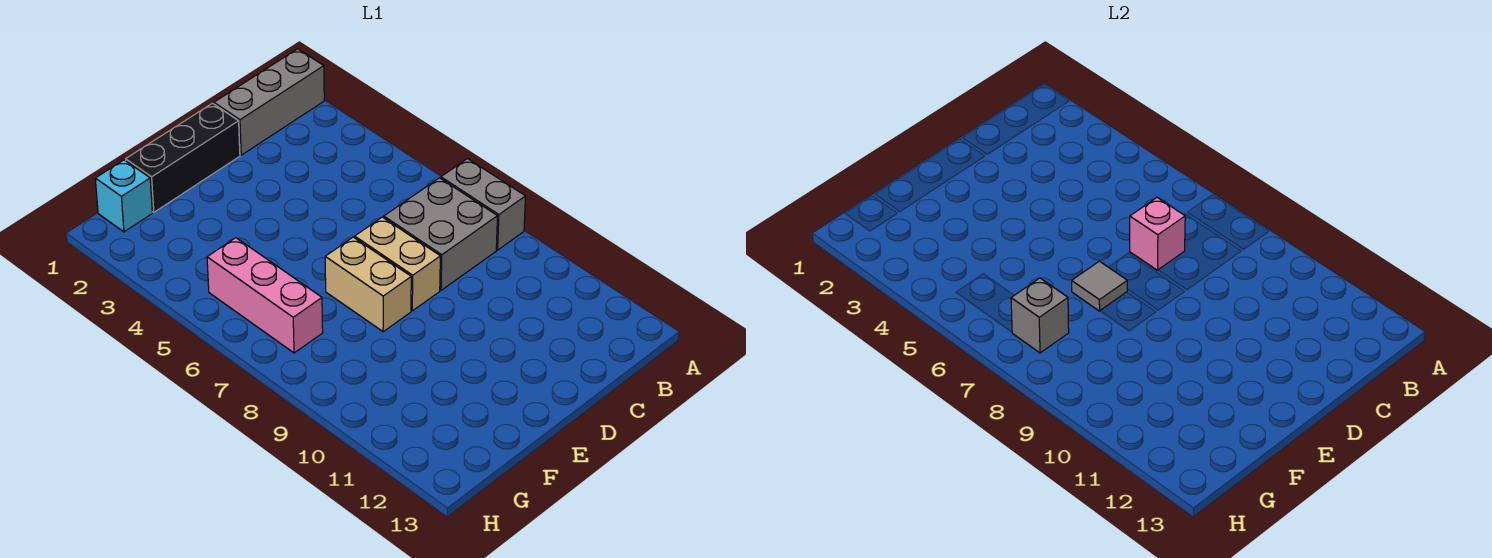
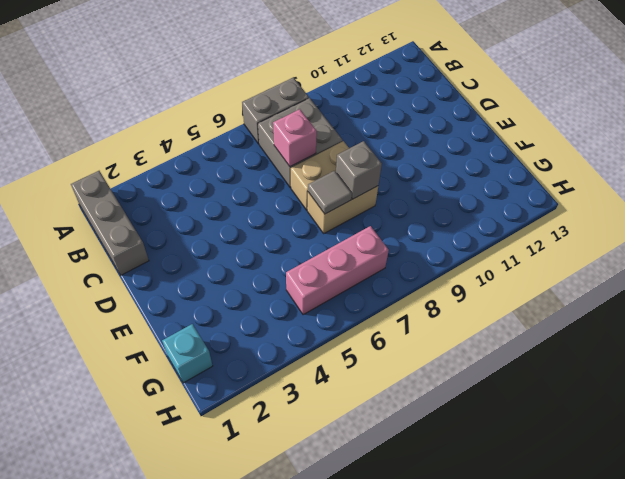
black 1x3 brick [126,103,240,212] -> none
grey 1x1 brick [1011,278,1069,353] -> grey 1x1 brick moved to [336,141,382,199]

